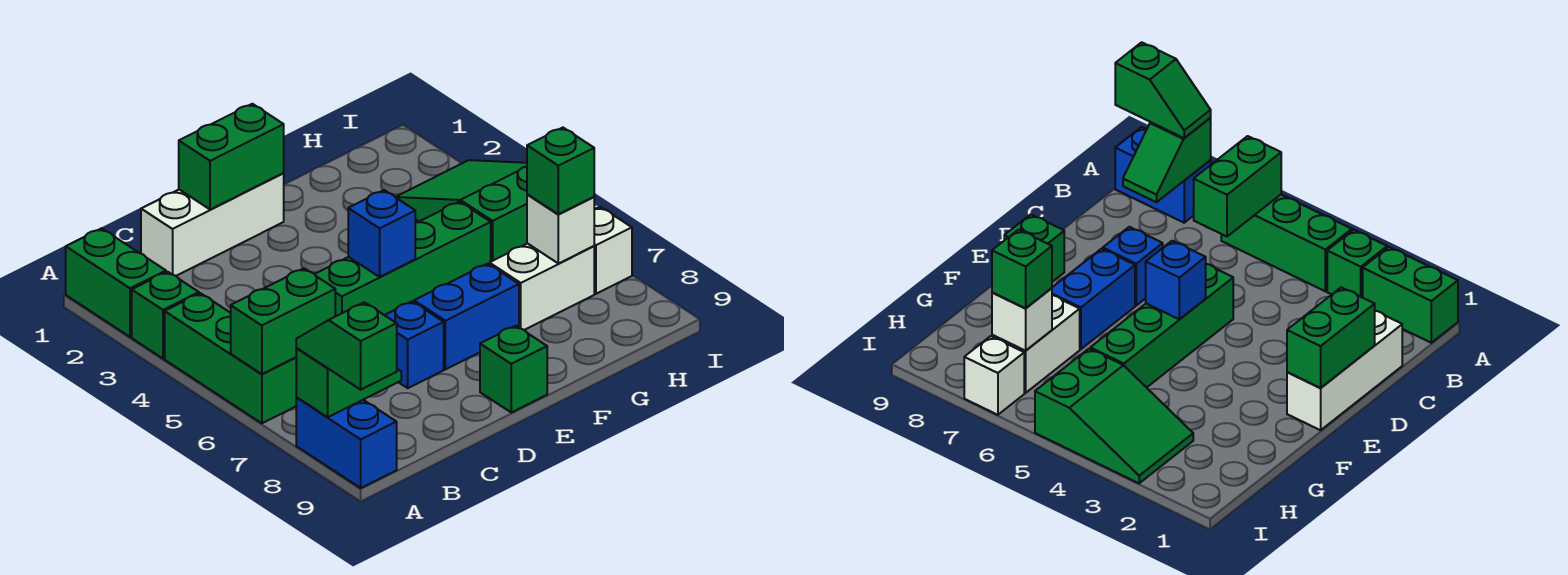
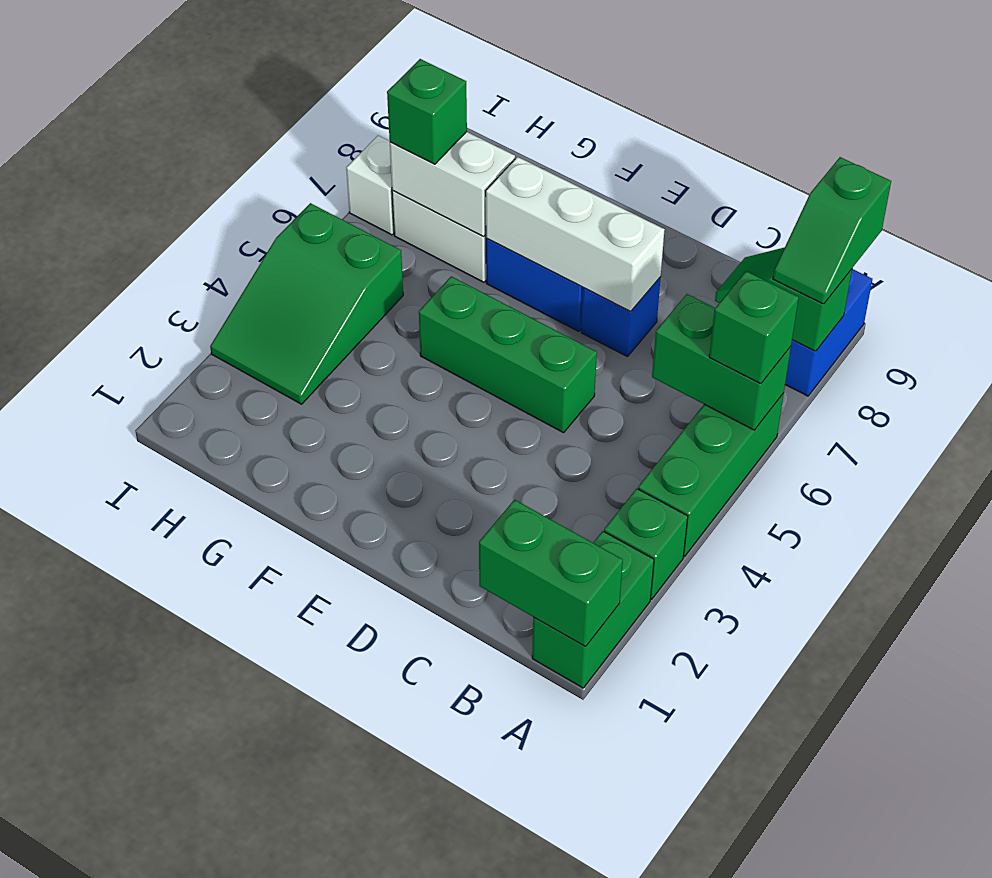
white 1x3 brick [141,173,284,276] -> white 1x3 brick moved to [486,157,665,311]
green 1x2 brick [179,104,284,210] -> green 1x2 brick moved to [479,500,623,647]
green 1x4 brick [315,201,491,316] -> green 1x3 brick [419,276,597,433]
blue 1x1 brick [348,190,415,277] -> none
green 1x1 brick [480,326,547,413] -> green 1x1 brick moved to [709,271,799,384]
white 1x1 brick [527,194,594,264] -> white 1x2 brick [390,132,515,236]

